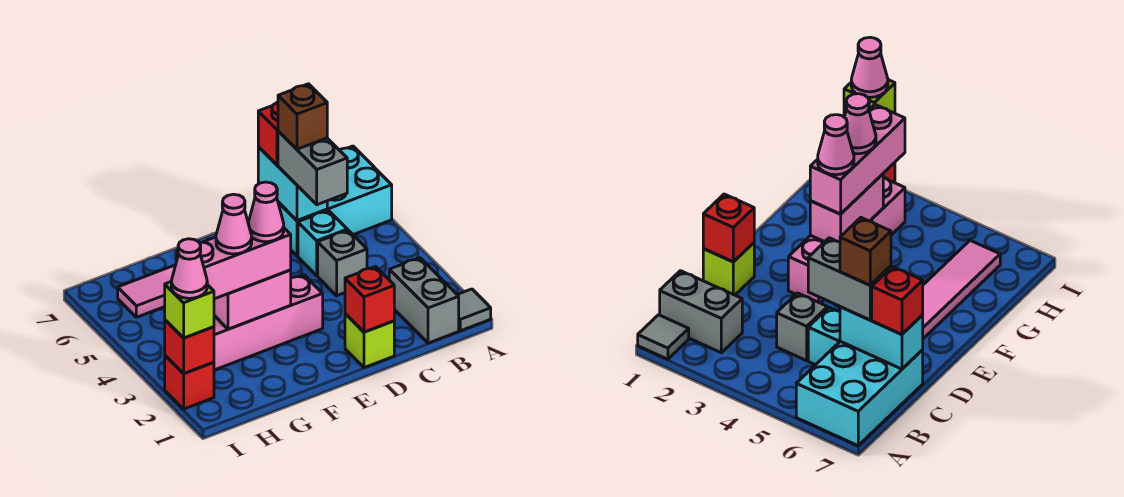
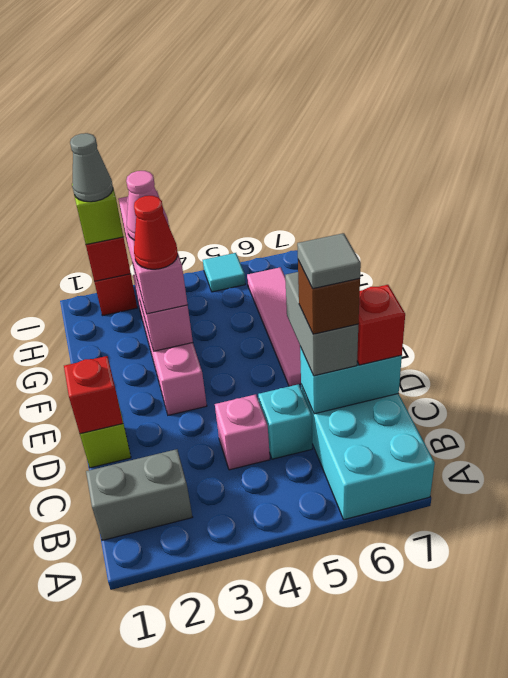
grey 1x1 tile [457,289,491,331] -> grey 1x1 tile moved to [297,233,361,289]
grey 1x1 brick [318,230,367,296] -> pink 1x1 brick [215,394,270,470]
grey 1x2 brick [278,131,347,205] -> grey 1x2 brick turned to [285,272,358,376]
pink 1x1 cone [248,182,284,242] -> red 1x1 cone [134,196,178,269]
pink 1x1 cone [171,239,207,298] -> grey 1x1 cone [70,133,113,202]
none -> cyan 1x1 tile [203,253,245,292]

